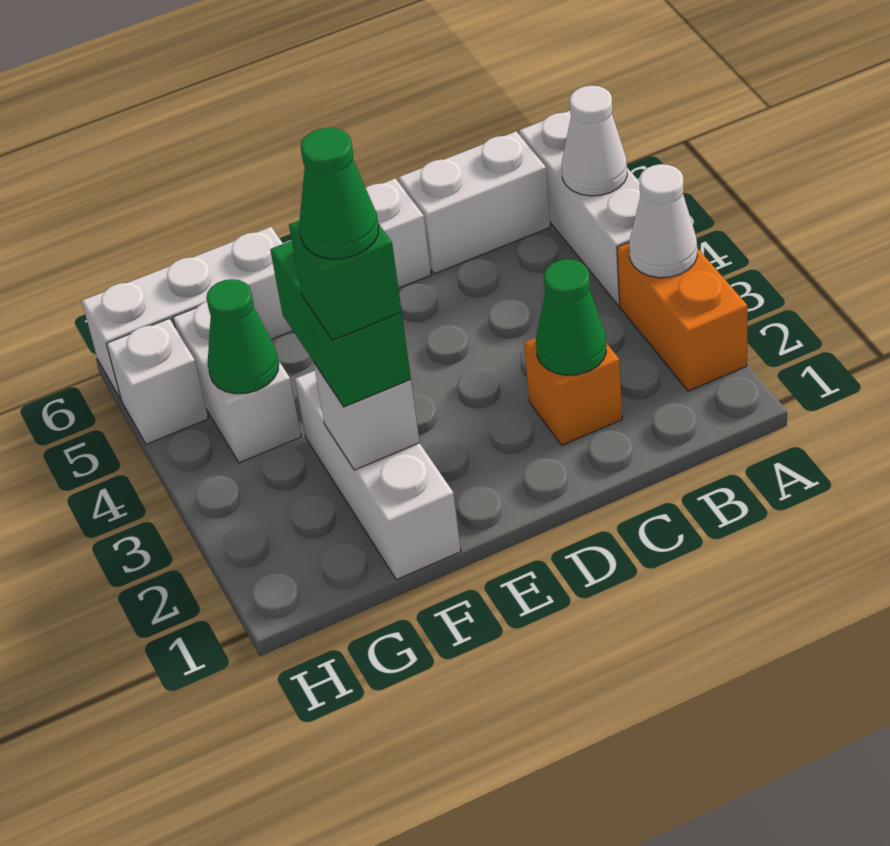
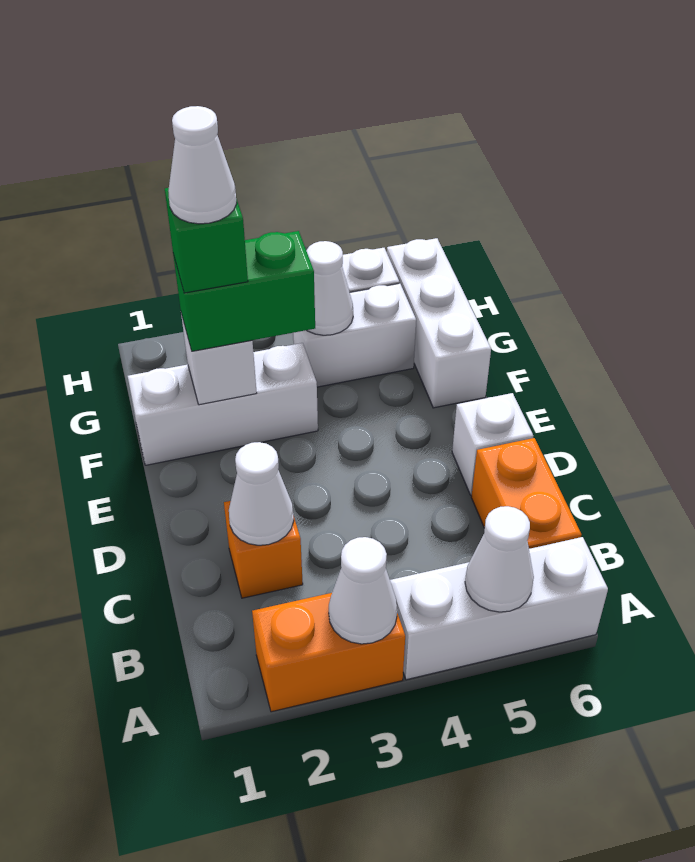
white 1x2 brick [399,132,550,274] -> orange 1x2 brick [471,438,582,549]
green 1x1 cone [536,259,606,375] -> white 1x1 cone [229,442,294,545]
green 1x1 cone [299,128,379,259] -> white 1x1 cone [168,106,237,224]
green 1x1 cone [206,279,279,394] -> white 1x1 cone [306,241,353,335]

